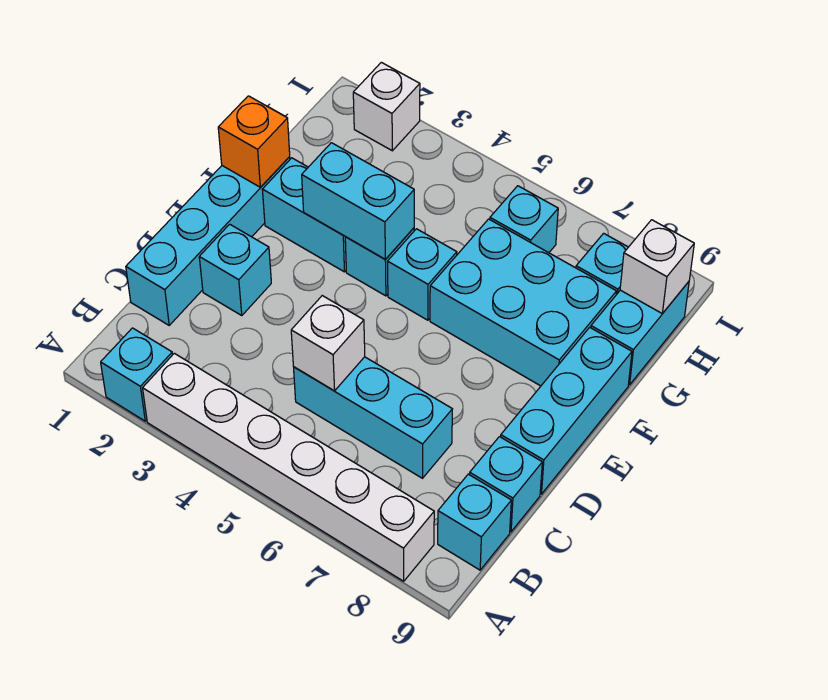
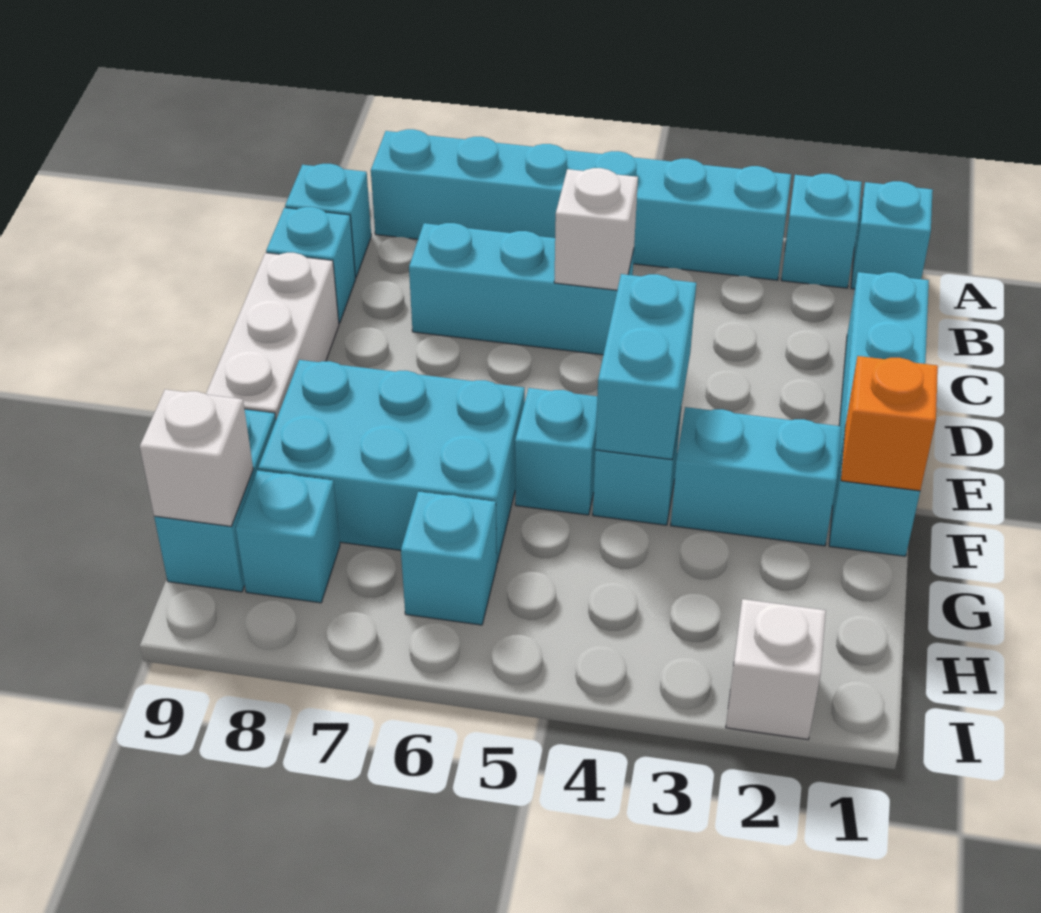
white 1x6 brick [143,353,434,581] -> cyan 1x6 brick [371,129,791,280]
cyan 1x1 brick [199,224,271,316] -> cyan 1x1 brick moved to [851,181,933,289]
cyan 1x3 brick [501,327,632,494] -> white 1x3 brick [206,253,339,419]
cyan 1x2 brick [302,143,414,259] -> cyan 1x2 brick turned to [595,274,696,460]

